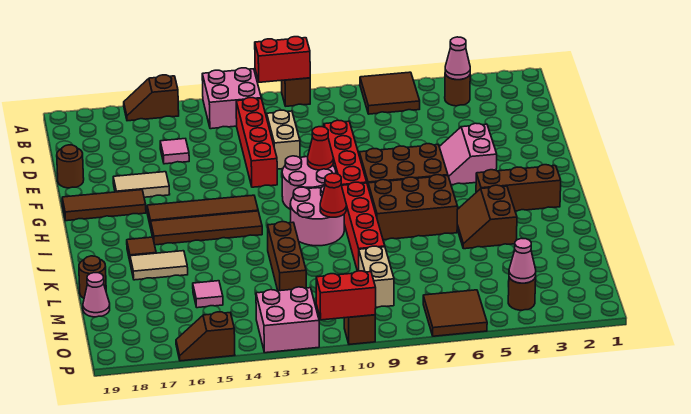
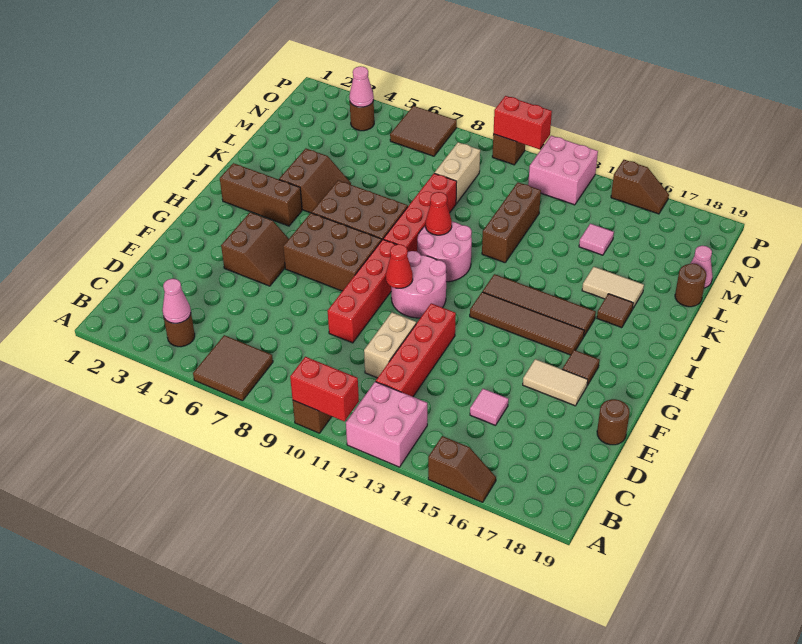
pink 2x2 slope [439,123,497,185] -> brown 2x2 slope [221,212,289,286]
brown 1x3 tile [62,190,146,221] -> brown 1x1 tile [562,350,599,386]

